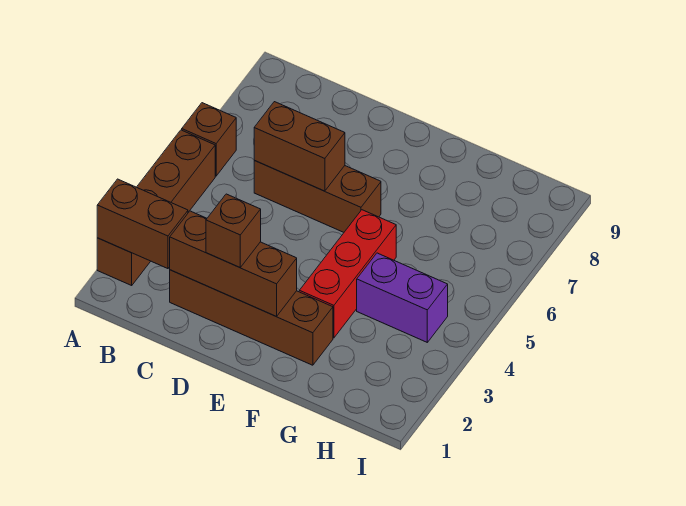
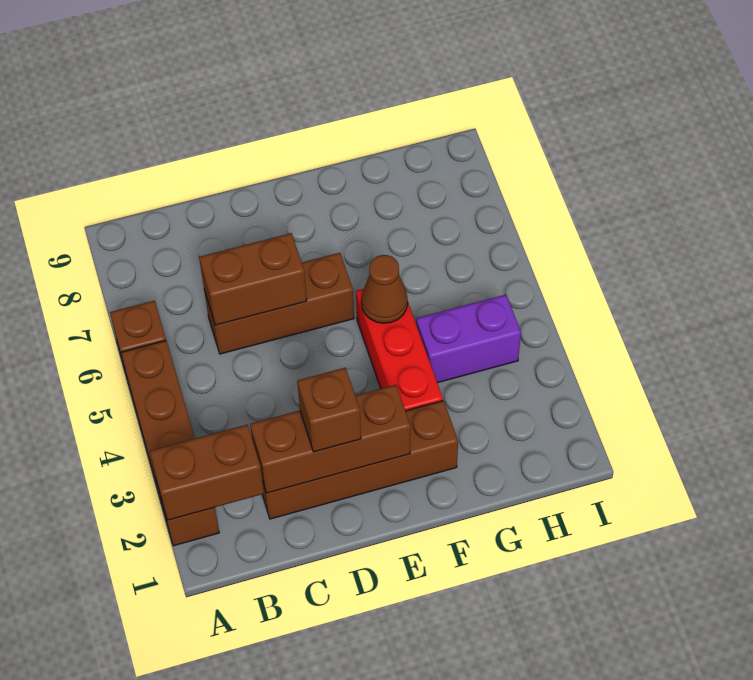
none -> brown 1x1 cone [361,255,408,323]

